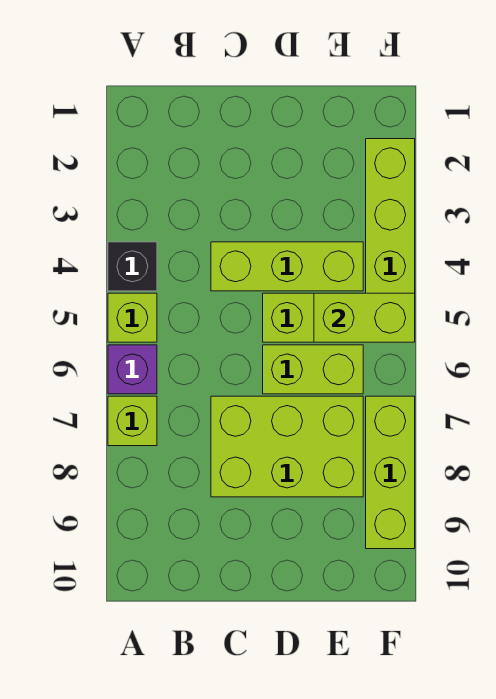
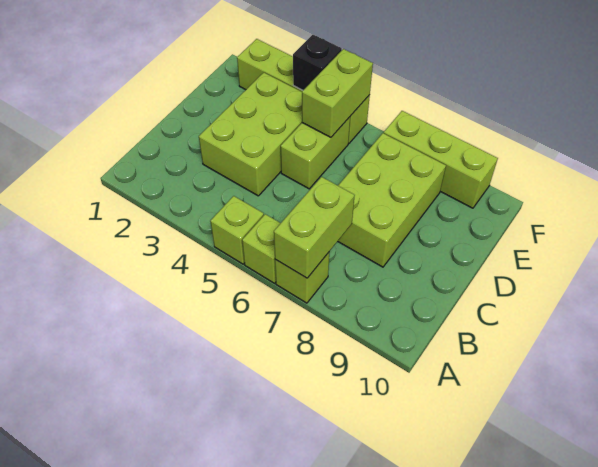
black 1x1 brick [108,242,157,291] -> black 1x1 brick moved to [293,35,342,90]
purple 1x1 brick [108,345,157,394] -> lime 1x1 brick [242,214,280,283]
lime 1x3 brick [211,242,363,291] -> lime 2x3 brick [199,73,302,196]
lime 1x2 brick [263,345,363,394] -> lime 1x2 brick moved to [274,177,355,278]

